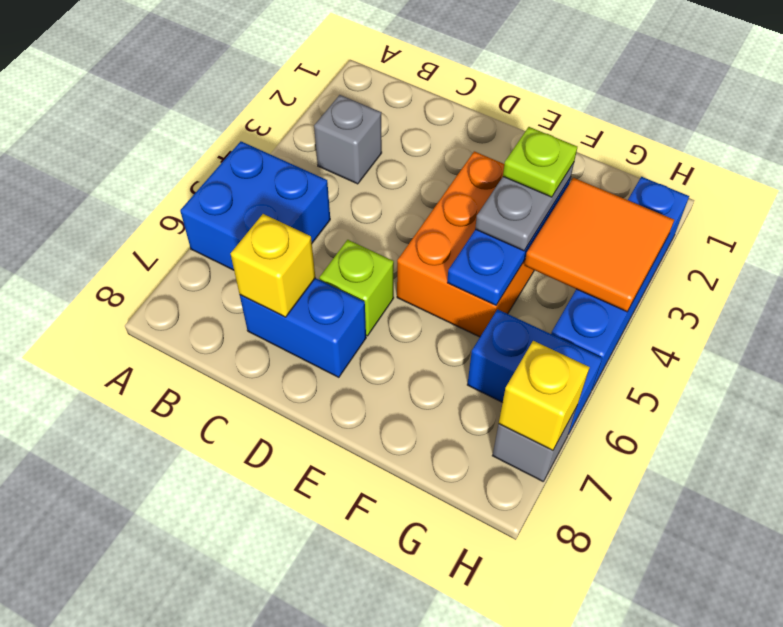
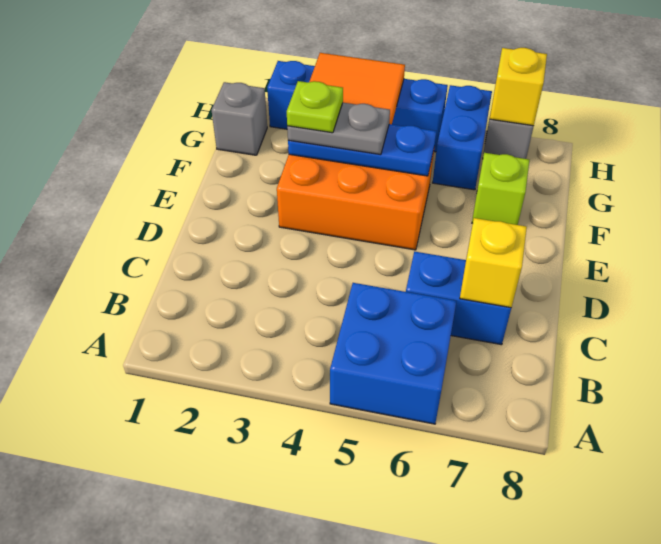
grey 1x1 brick [314,95,382,184] -> grey 1x1 brick moved to [212,82,267,155]
blue 1x2 brick [240,278,366,377] -> blue 1x2 brick turned to [406,252,511,345]
lime 1x1 brick [319,240,394,336] -> lime 1x1 brick moved to [472,153,529,225]

